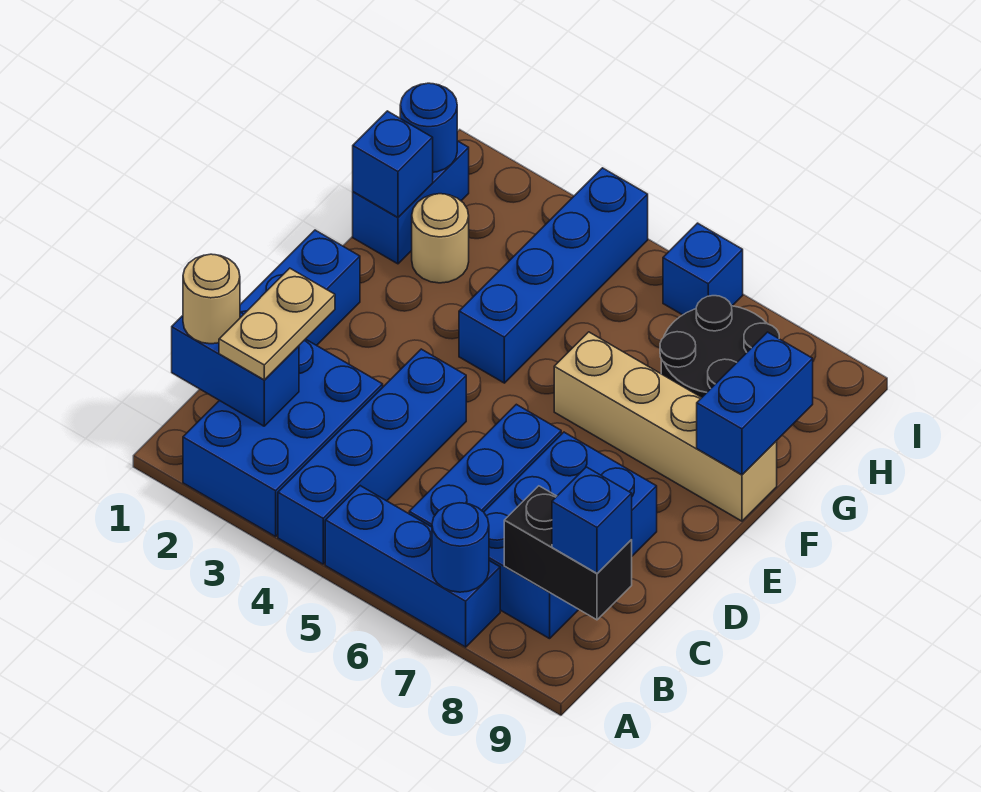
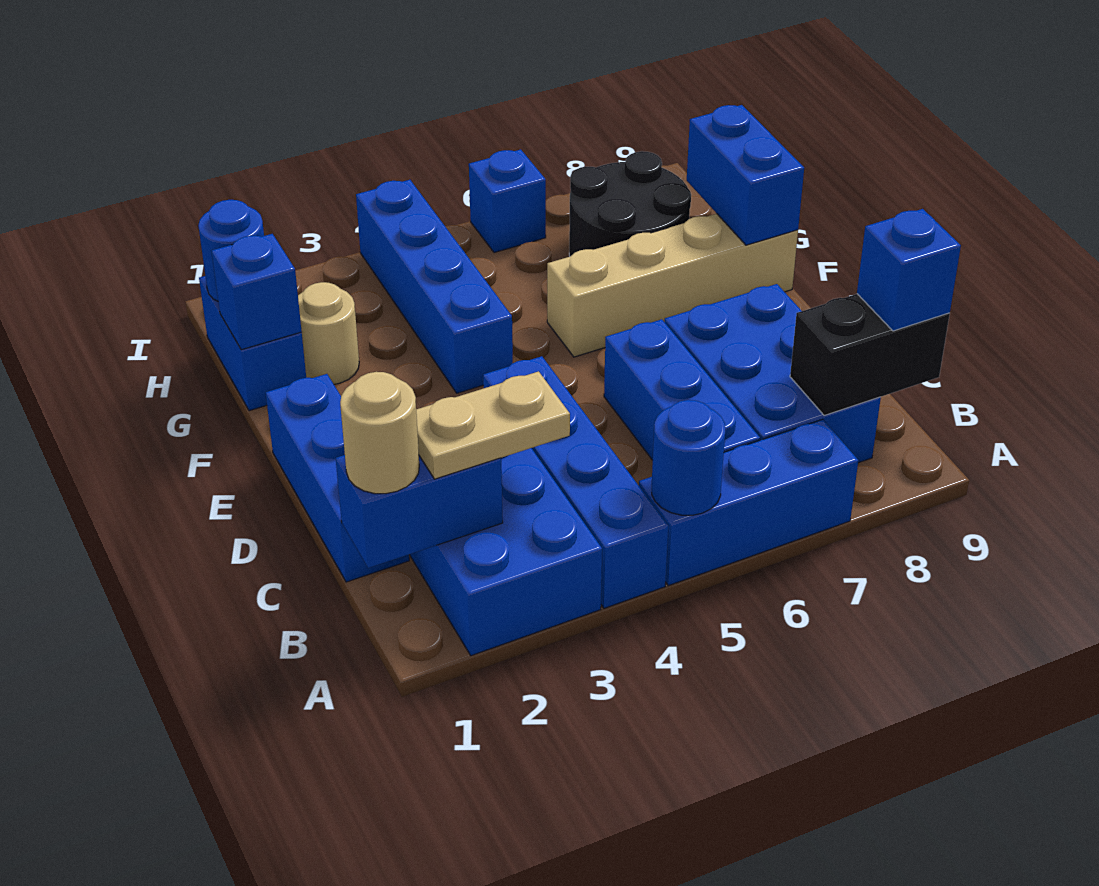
blue 1x1 round brick [432,503,489,592] -> blue 1x1 round brick moved to [652,400,725,515]
tan 1x2 plate [219,268,335,380] -> tan 1x2 plate turned to [416,371,570,479]

